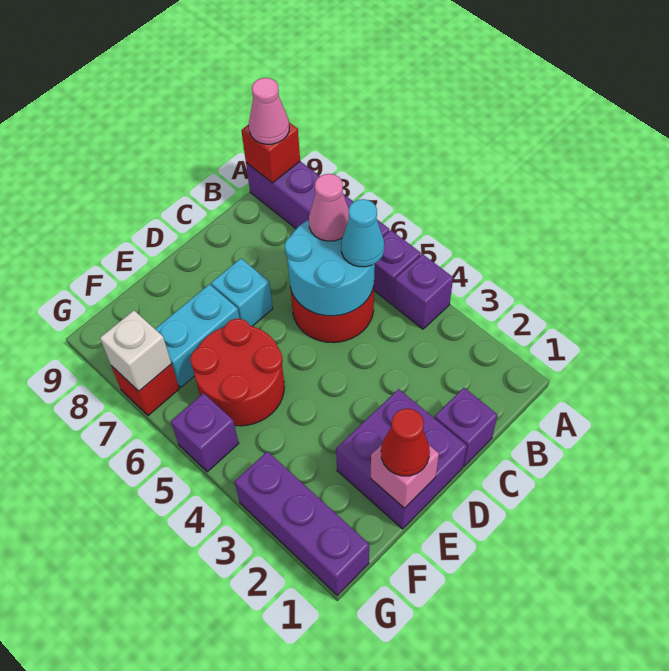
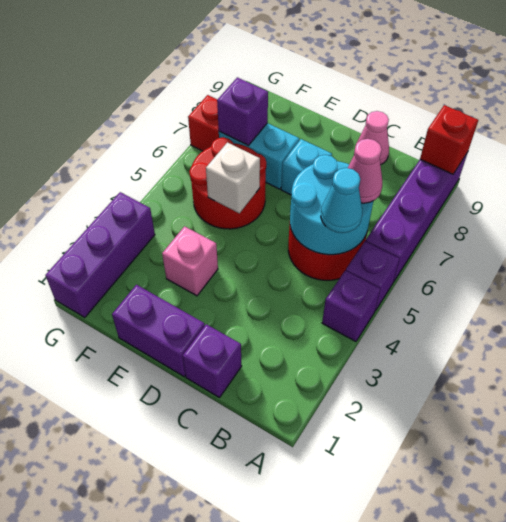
pink 1x1 cone [249,78,289,144] -> pink 1x1 cone moved to [357,111,389,165]
purple 2x2 brick [336,389,467,529] -> purple 1x2 brick [112,285,205,377]
pink 1x1 brick [371,445,439,508] -> pink 1x1 brick moved to [162,226,218,296]
red 1x1 cone [381,409,430,476] -> none
purple 1x1 brick [171,393,239,472] -> purple 1x1 brick moved to [217,77,268,146]
white 1x1 brick [100,310,172,391] -> white 1x1 brick moved to [206,142,260,213]

